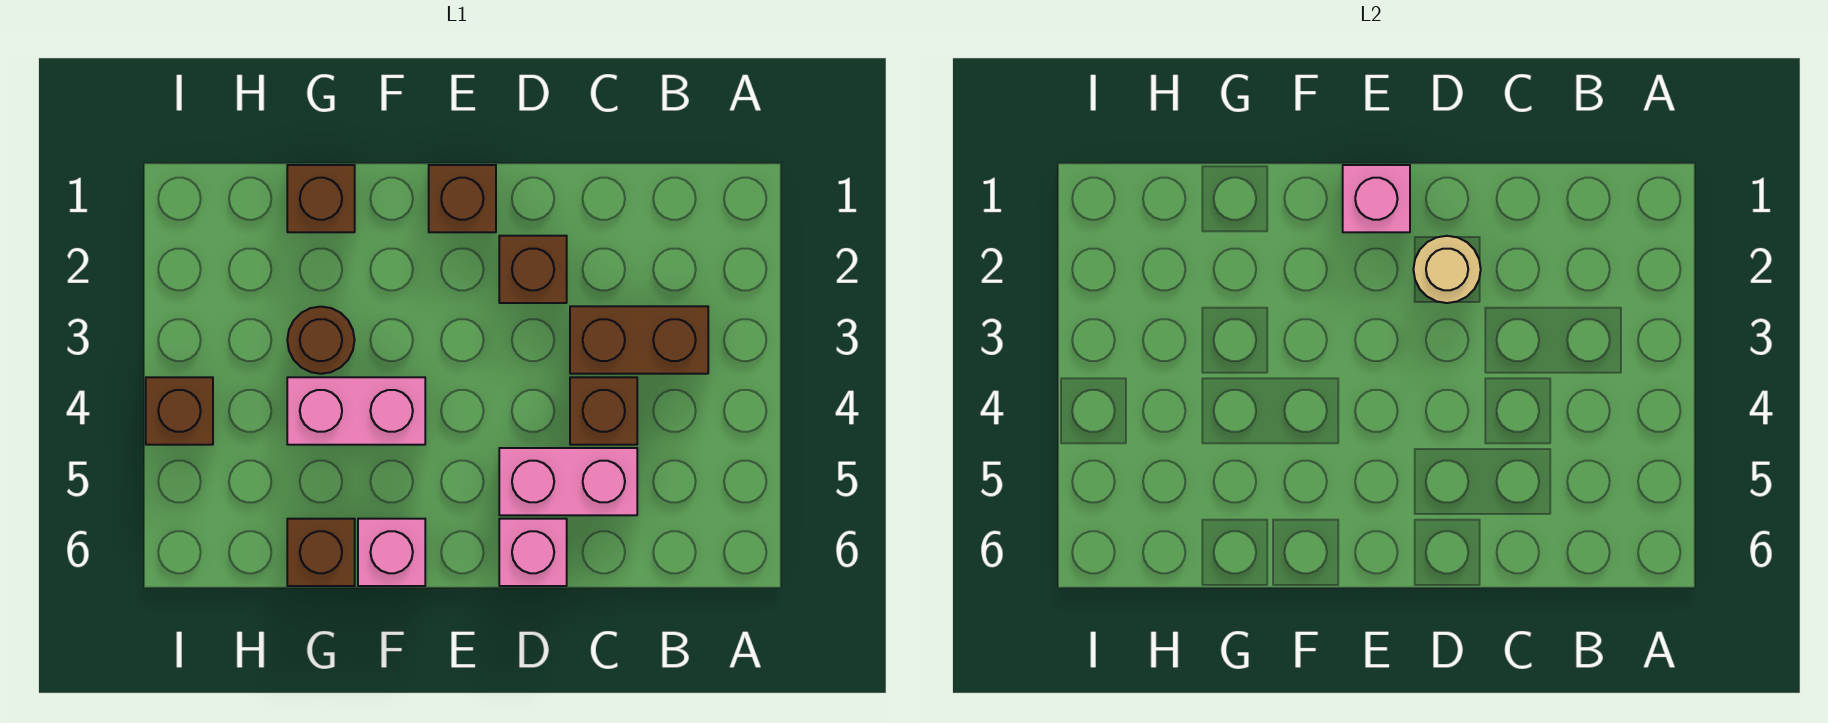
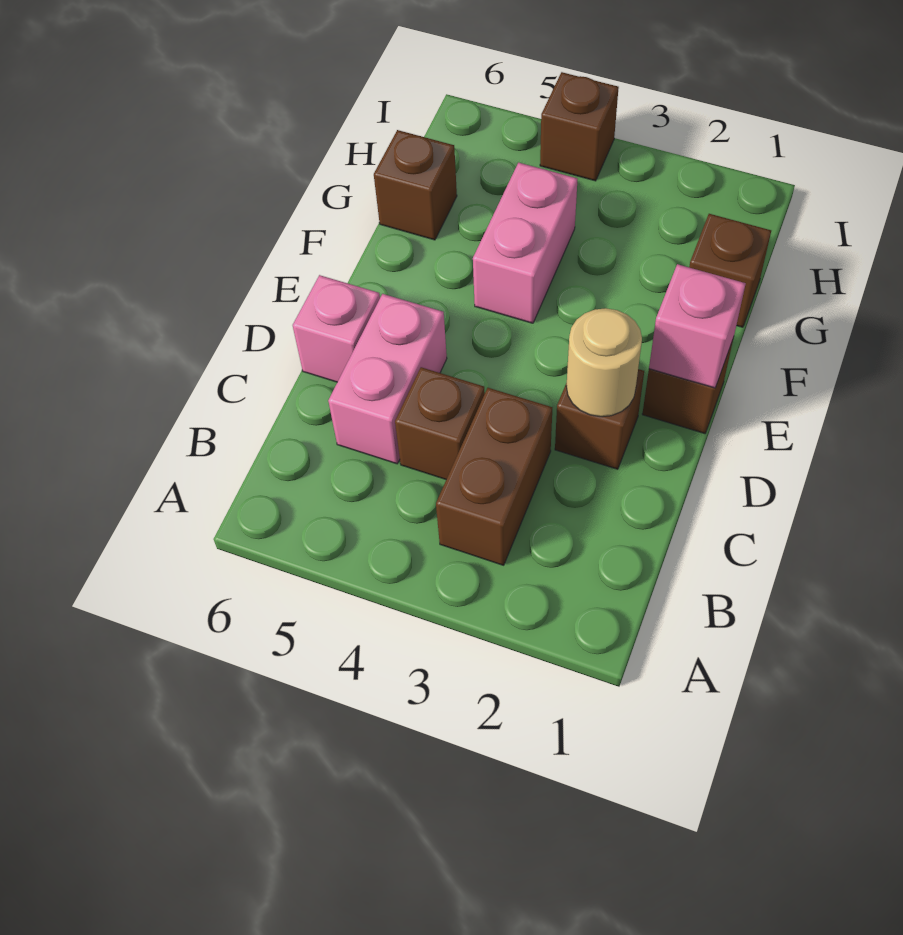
pink 1x1 brick [358,519,425,586] -> none
brown 1x1 round brick [287,307,355,374] -> none

